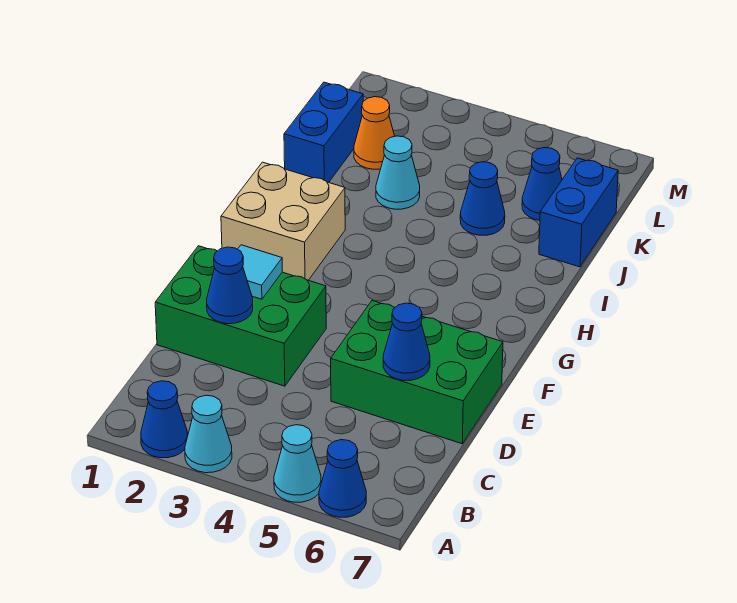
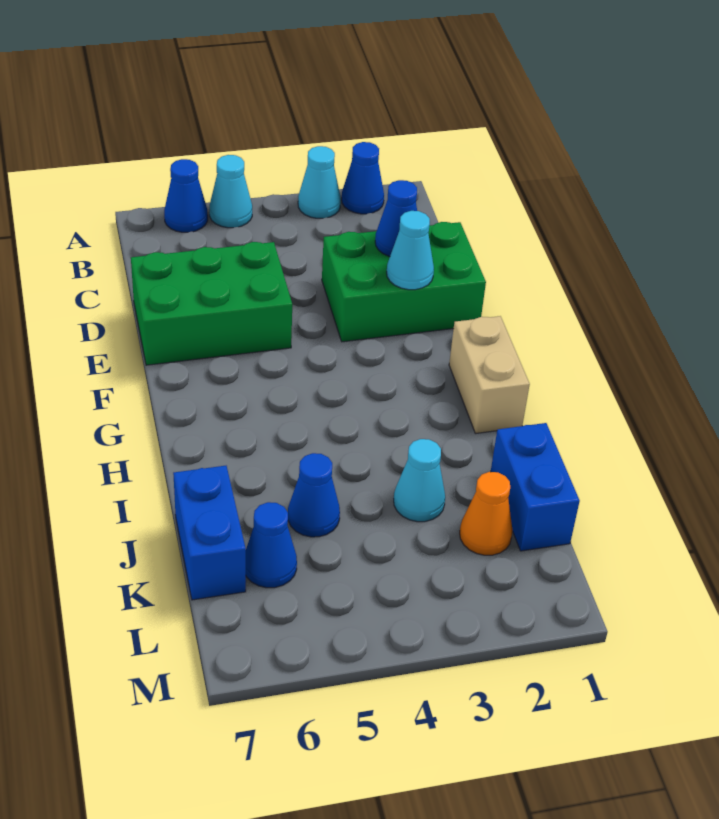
blue 1x1 cone [383,303,430,381] -> none
cyan 1x1 tile [238,245,282,299] -> cyan 1x1 cone [387,211,434,290]
tan 2x2 brick [221,162,345,280] -> tan 1x2 brick [449,316,530,434]

